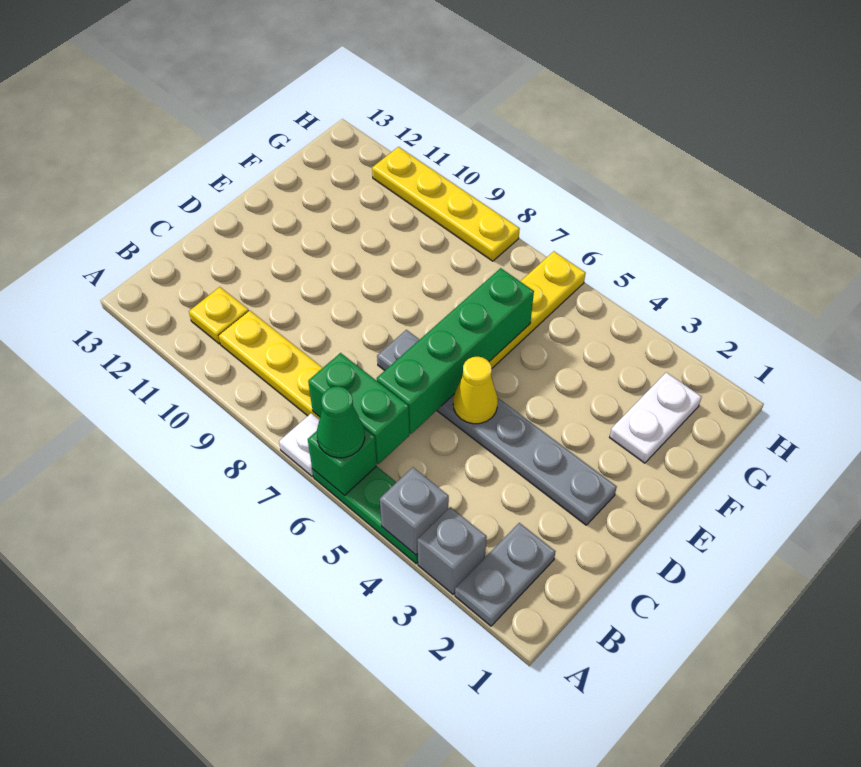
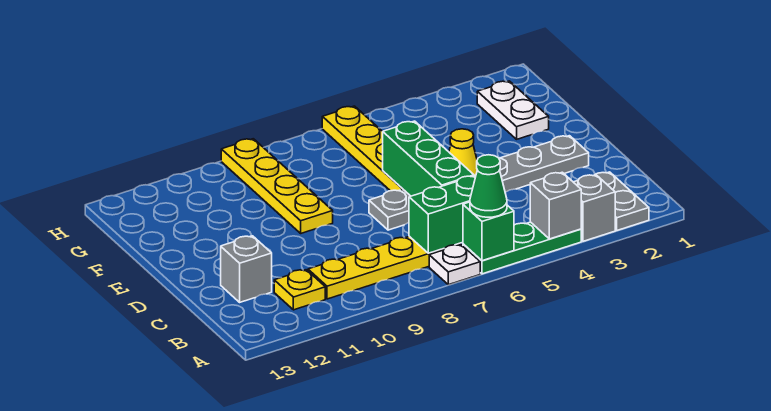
green 1x4 brick [377,268,534,434] -> green 1x3 brick [383,121,474,196]
none -> grey 1x1 brick [221,236,272,302]
yellow 1x4 plate [372,147,520,261] -> yellow 1x4 plate turned to [221,139,333,233]

